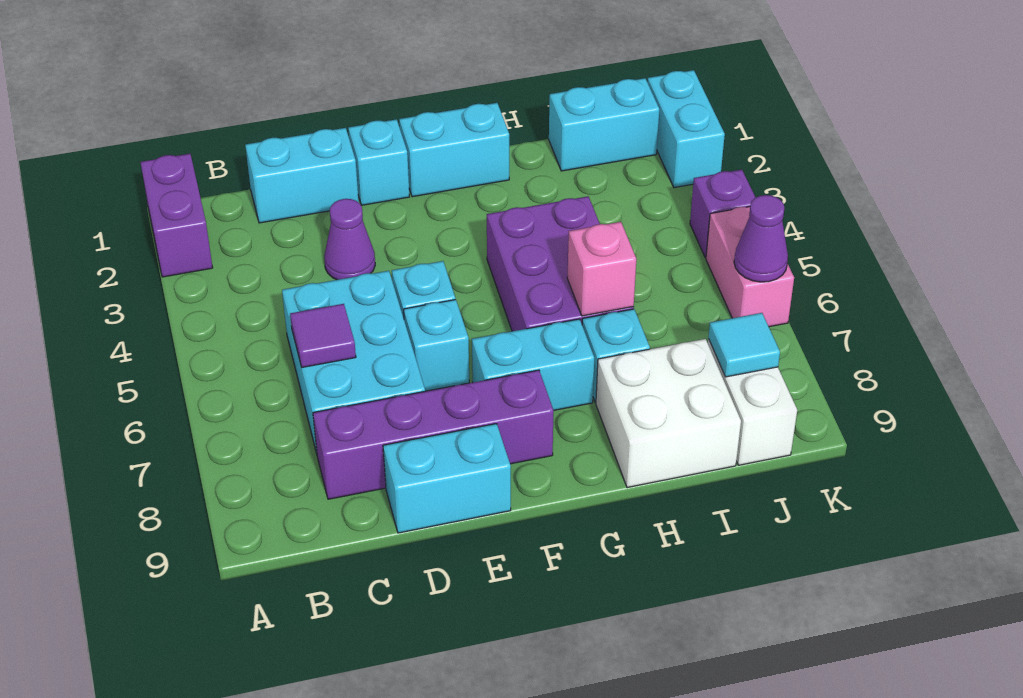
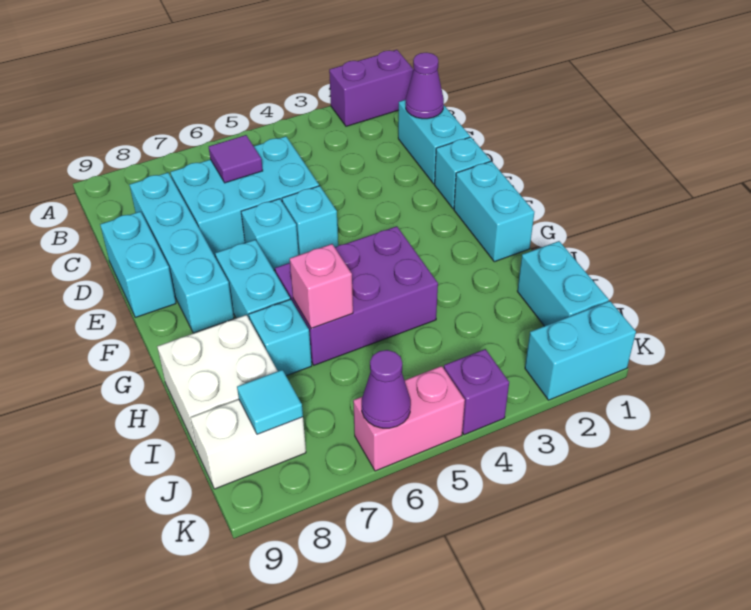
purple 1x4 brick [313,370,554,499] -> cyan 1x4 brick [129,173,234,333]
purple 1x1 cone [324,199,375,280] -> purple 1x1 cone moved to [406,53,444,119]

